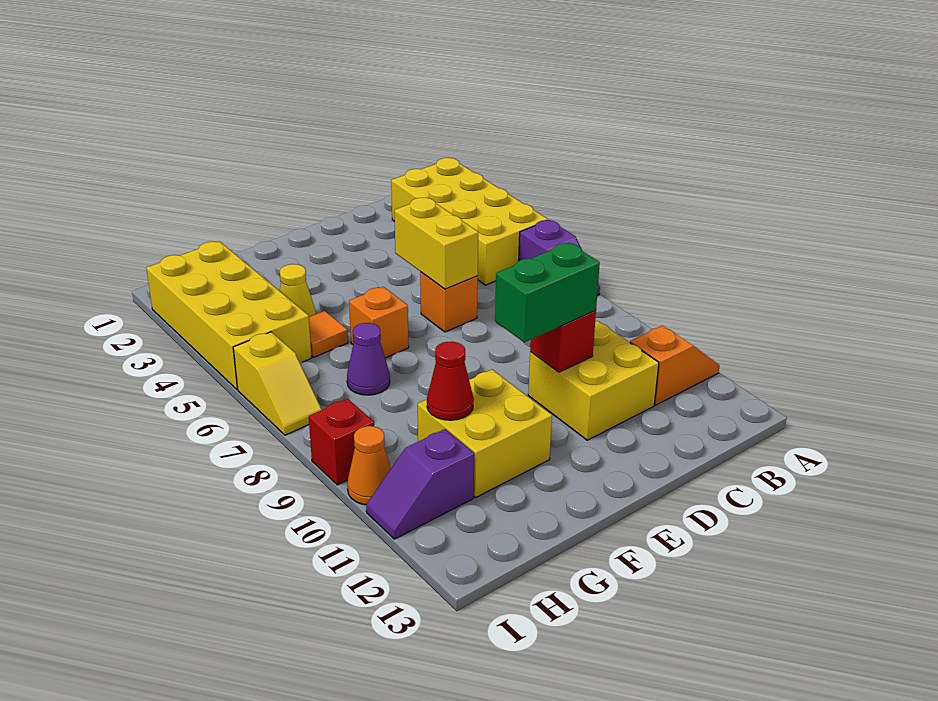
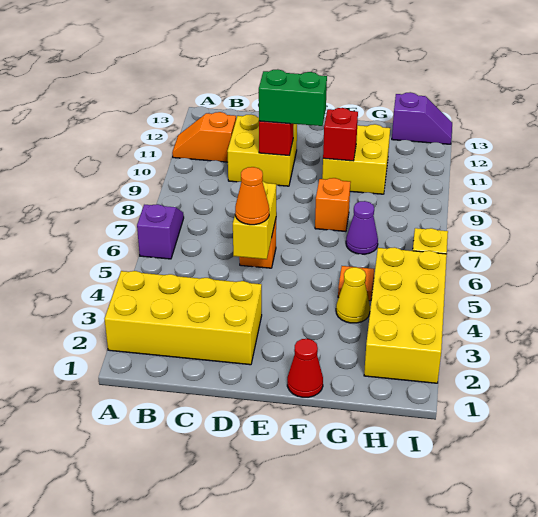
yellow 2x4 brick [391,158,548,285] -> yellow 2x4 brick turned to [105,271,262,365]
orange 1x1 brick [349,287,409,358] -> orange 1x1 brick moved to [315,178,351,232]
red 1x1 cone [427,342,474,420] -> red 1x1 cone moved to [287,339,323,397]
purple 1x2 slope [366,429,474,539] -> purple 1x2 slope moved to [392,92,452,144]
red 1x1 brick [309,399,374,485] -> red 1x1 brick moved to [323,108,358,161]
orange 1x1 cone [347,426,391,505] -> orange 1x1 cone moved to [235,167,269,225]

